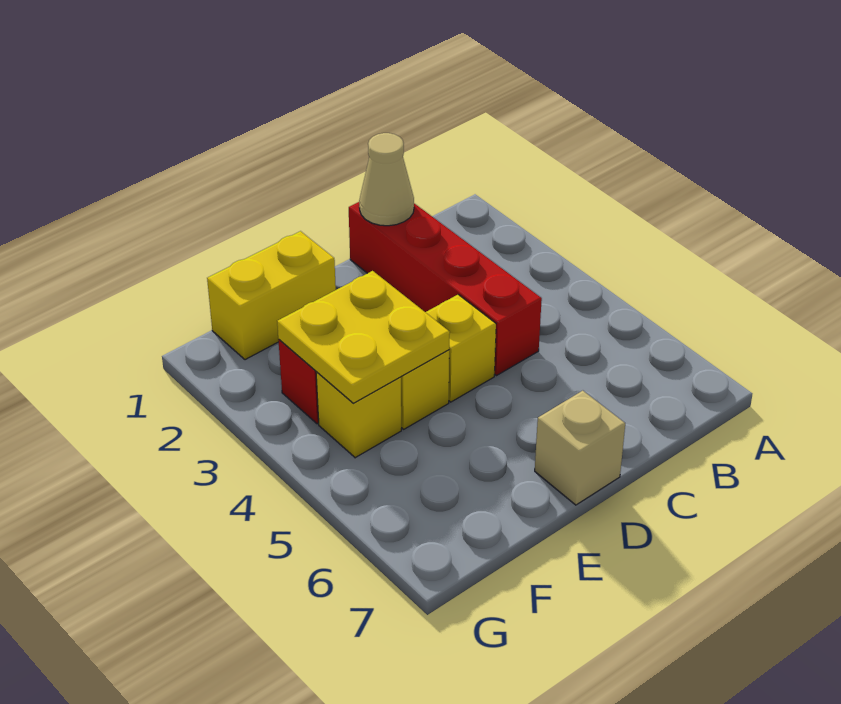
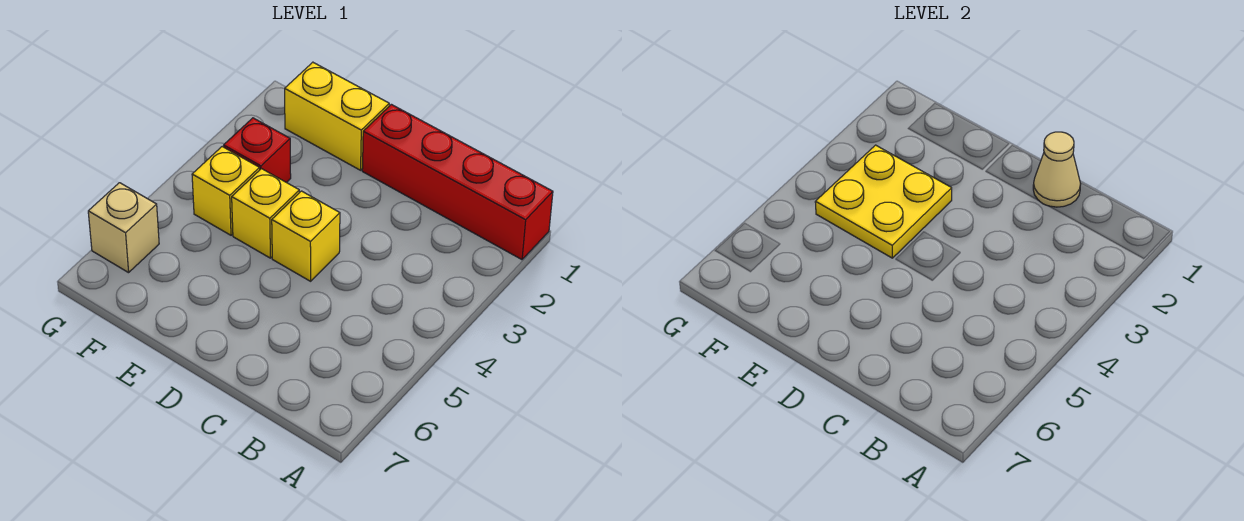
red 1x4 brick [349,202,542,376] -> red 1x4 brick turned to [362,104,553,260]
tan 1x1 brick [535,391,625,505] -> tan 1x1 brick moved to [88,183,159,273]

